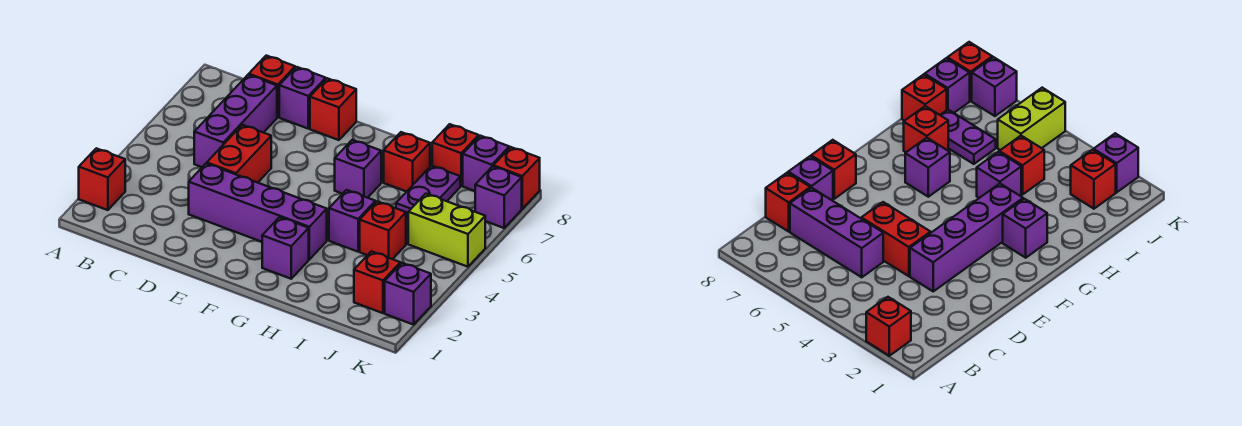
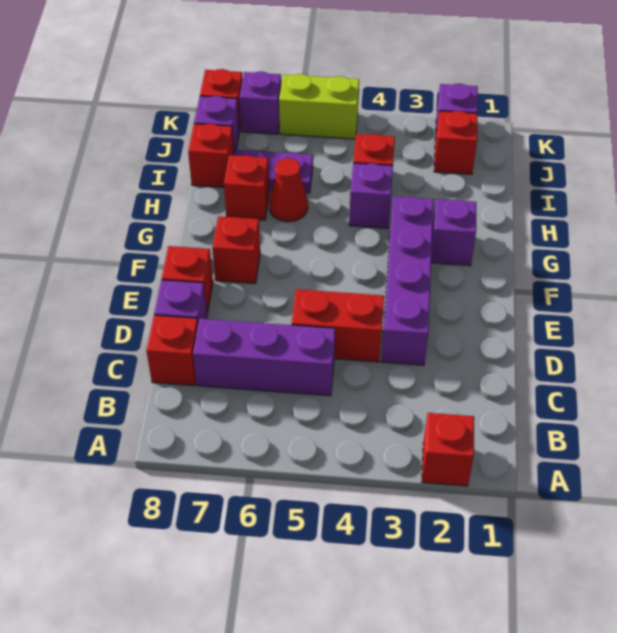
none -> red 1x1 brick [212,216,260,283]
purple 1x1 brick [335,140,381,198] -> none
none -> red 1x1 cone [269,158,308,222]
lime 1x2 brick [408,194,486,267] -> lime 1x2 brick turned to [279,74,359,139]

